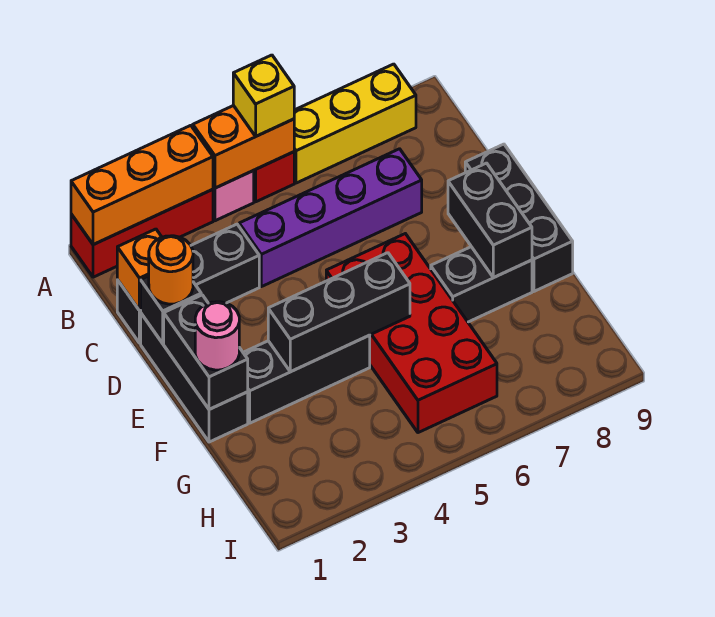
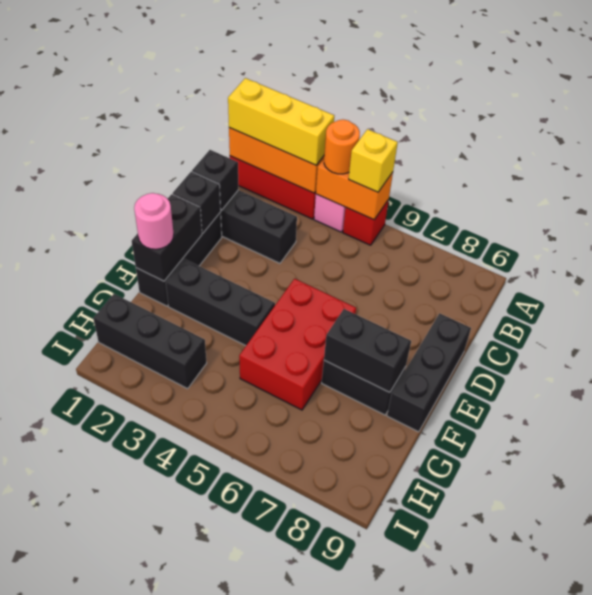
yellow 1x3 brick [294,64,416,183] -> yellow 1x3 brick moved to [228,78,334,165]
orange 1x1 brick [117,229,162,311] -> black 1x1 brick [192,150,238,211]
purple 1x4 brick [239,149,422,287] -> none
orange 1x1 round brick [149,236,193,304] -> orange 1x1 round brick moved to [324,120,360,174]
red 2x4 brick [326,234,497,433] -> red 2x3 brick [239,279,356,410]
black 1x2 brick [448,163,532,277] -> black 1x2 brick turned to [324,309,411,392]
black 1x3 brick [268,253,410,372] -> black 1x3 brick moved to [93,294,207,389]

